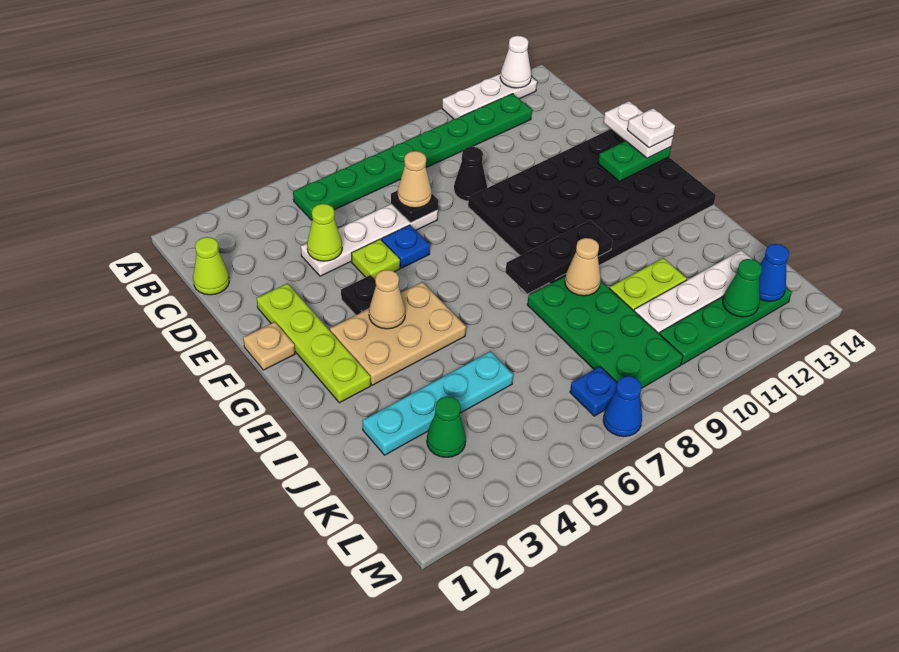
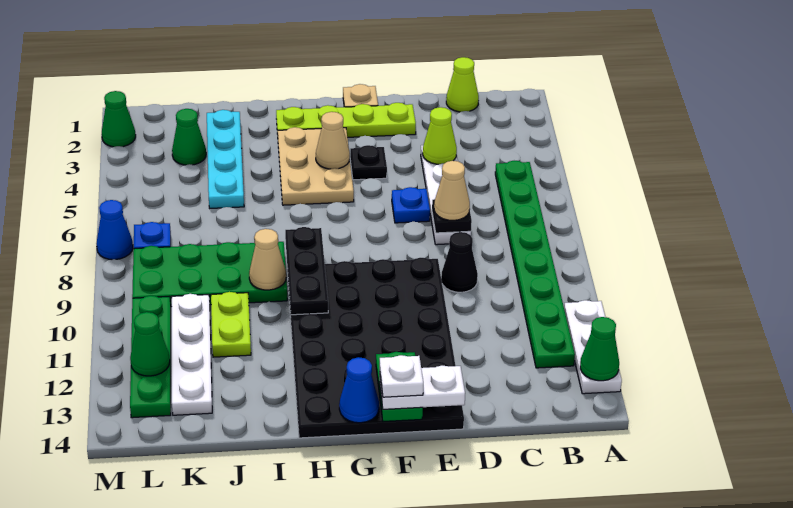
white 1x1 cone [500,36,531,88] -> green 1x1 cone [580,317,619,381]
lime 1x1 plate [351,239,400,279] -> none
blue 1x1 cone [759,244,789,301] -> blue 1x1 cone moved to [339,357,379,423]
none -> green 1x1 cone [102,91,136,147]

